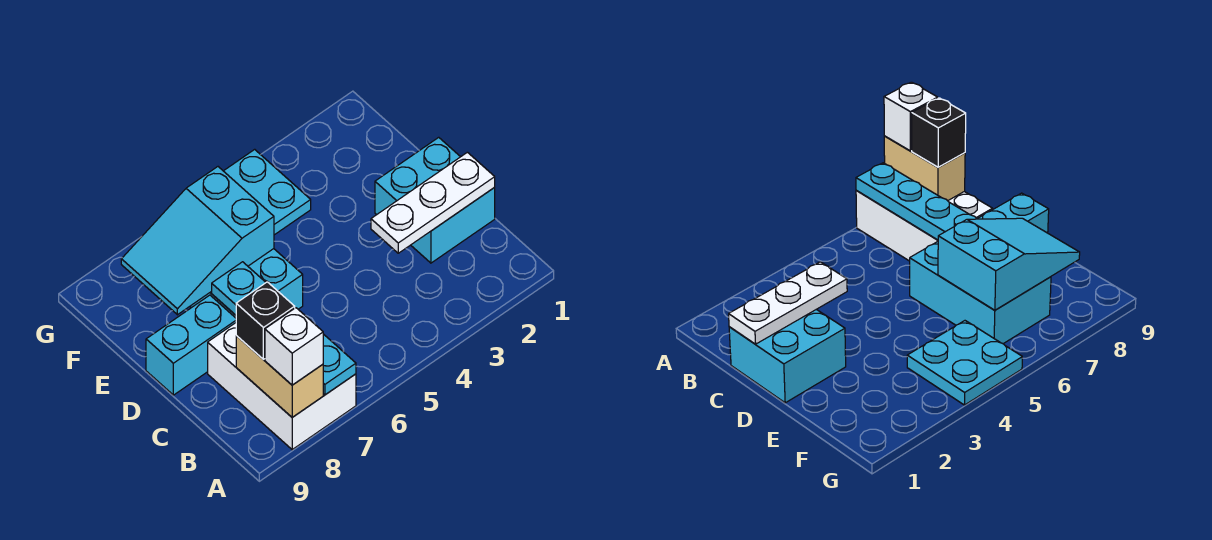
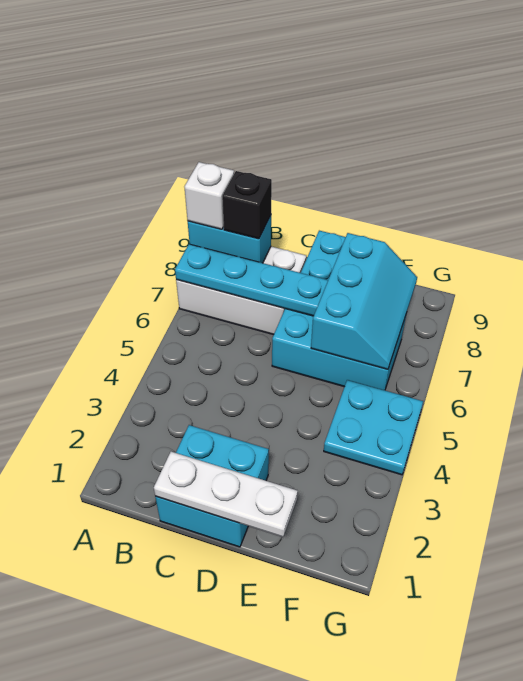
tan 1x2 brick [236,336,323,417] -> cyan 1x2 brick [188,215,271,263]
white 1x3 plate [371,152,495,253] -> white 1x3 plate turned to [154,452,298,537]
cyan 2x3 slope [121,167,274,315] -> cyan 2x3 slope turned to [311,233,417,369]

